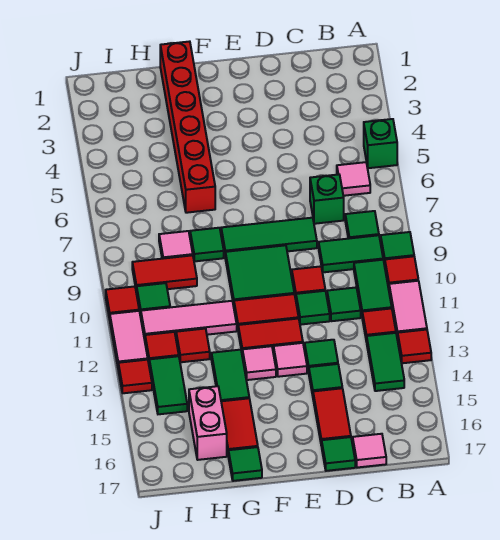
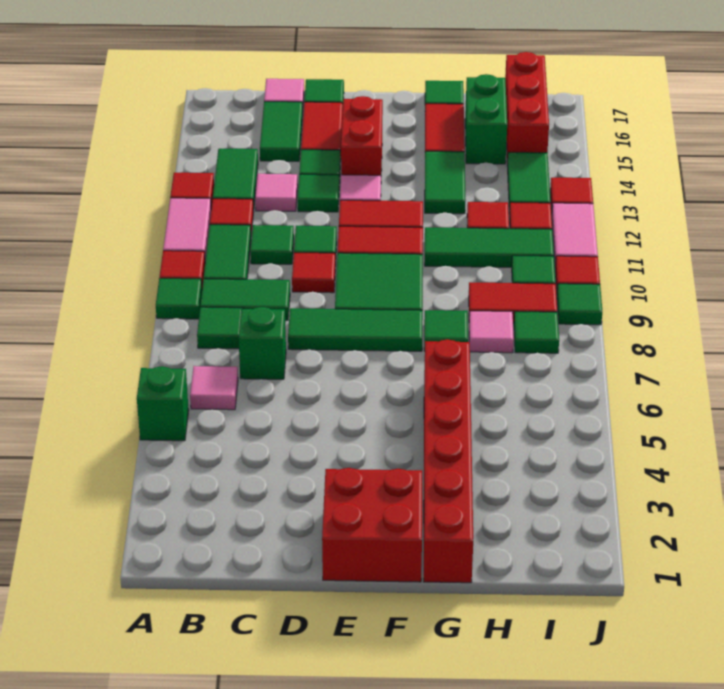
none -> green 1x2 tile [260,102,303,161]
none -> red 2x2 brick [322,468,422,582]
none -> red 1x2 brick [341,96,383,175]
pink 1x1 tile [242,346,276,380] -> pink 1x1 tile moved to [255,174,298,211]
pink 1x3 tile [141,301,237,339] -> green 1x3 tile [425,227,554,267]
pink 1x2 brick [189,386,227,460] -> green 1x2 brick [465,74,507,164]
none -> green 1x1 tile [514,312,559,353]
none -> red 1x3 brick [505,52,549,164]
none -> green 1x1 tile [557,284,602,325]

